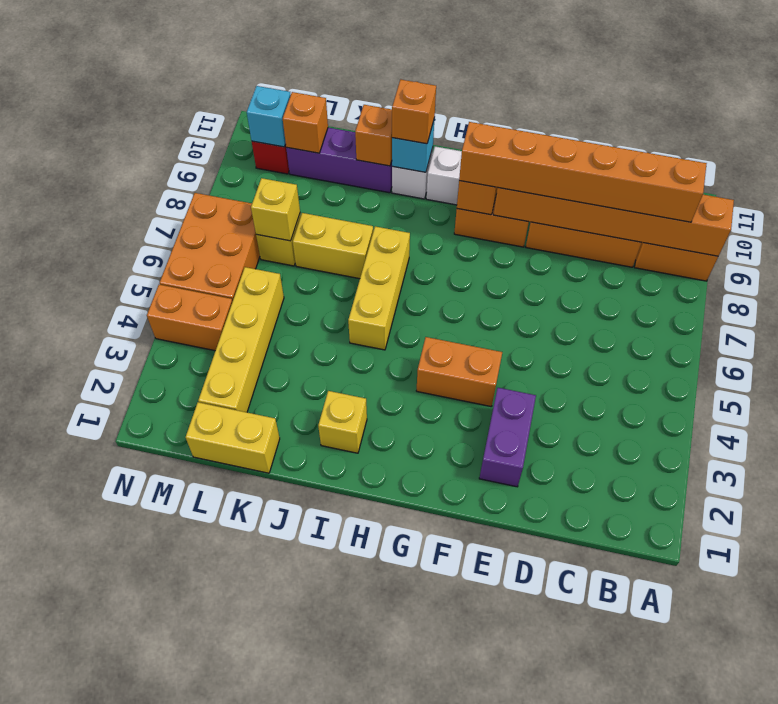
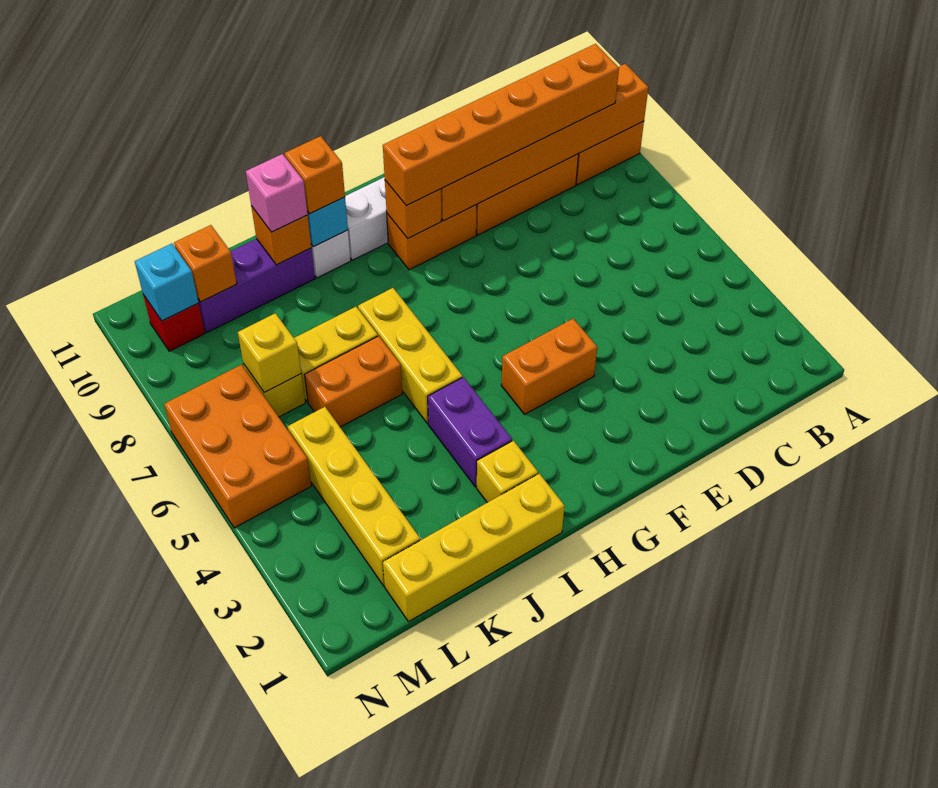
purple 1x2 brick [479,388,536,487] -> purple 1x2 brick moved to [428,377,512,487]
none -> pink 1x1 brick [246,154,308,232]
yellow 1x2 brick [186,402,280,473] -> yellow 1x4 brick [383,474,565,622]
orange 1x2 brick [147,285,232,351] -> orange 1x2 brick moved to [304,336,402,427]

